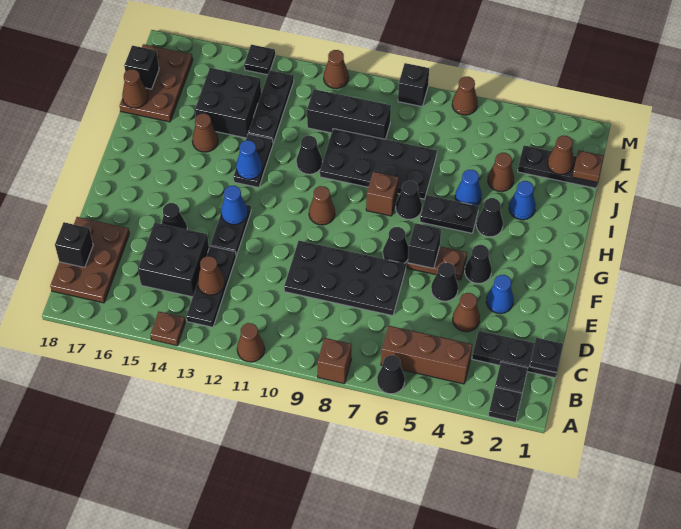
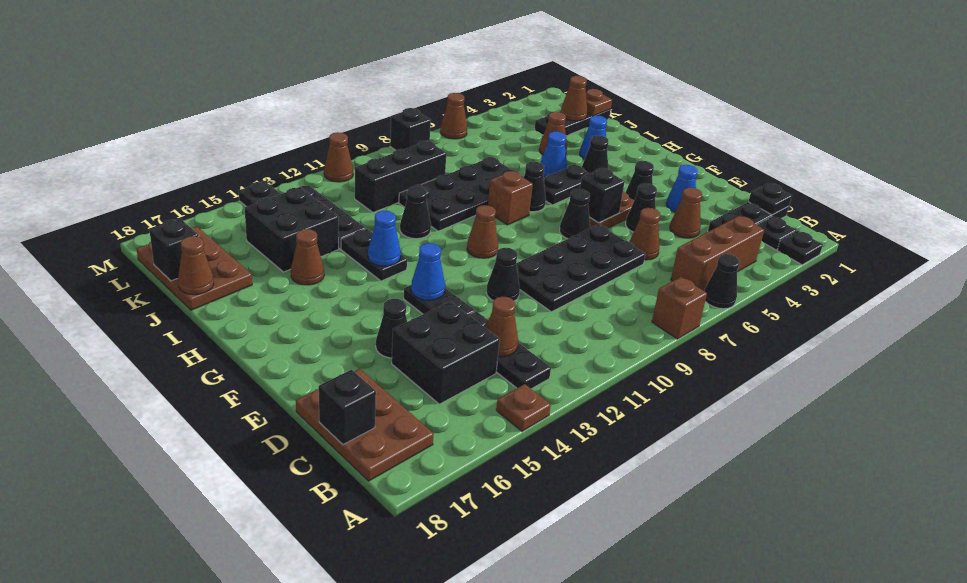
brown 1x1 cone [237,323,265,362] -> brown 1x1 cone moved to [629,208,660,260]
none -> black 1x1 cone [486,248,520,301]

